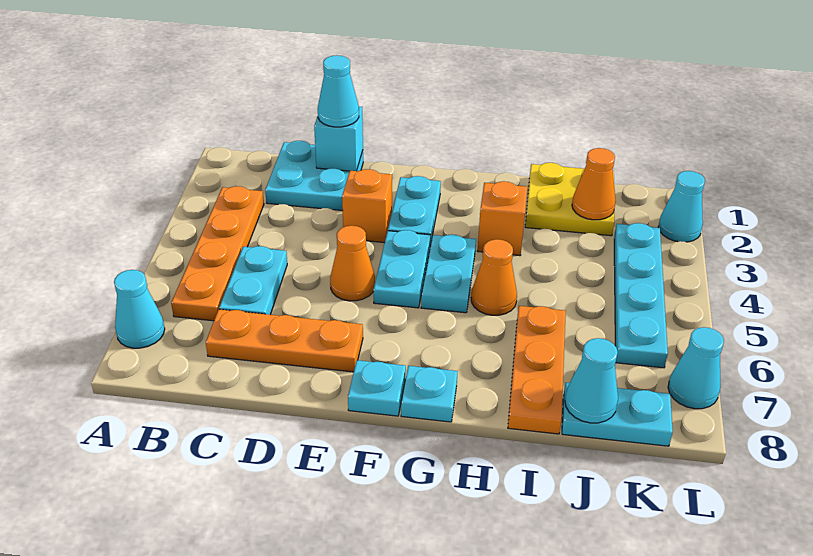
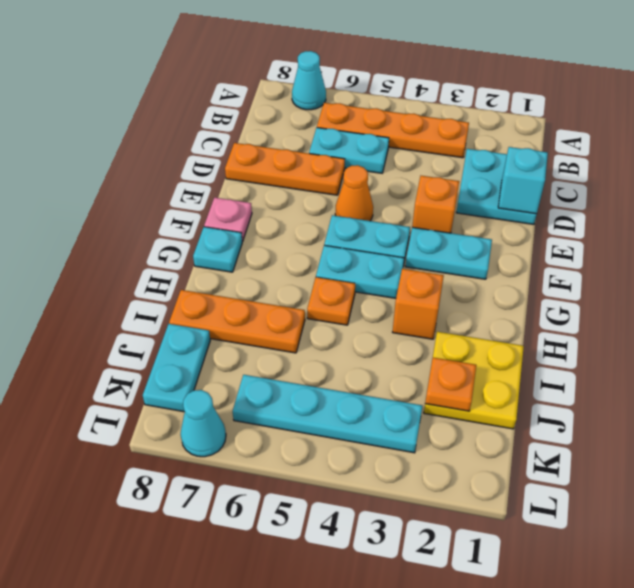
orange 1x3 plate [206,309,363,372] -> orange 1x3 plate turned to [225,143,345,195]
cyan 1x1 cone [318,55,359,127] -> none
cyan 1x1 plate [348,360,406,416] -> pink 1x1 plate [204,198,252,241]
orange 1x1 cone [471,239,517,315] -> orange 1x1 plate [307,277,355,325]
orange 1x1 cone [572,148,616,220] -> orange 1x1 plate [425,358,476,411]
cyan 1x1 cone [565,338,618,423] -> none
cyan 1x1 cone [658,171,705,242] -> none

